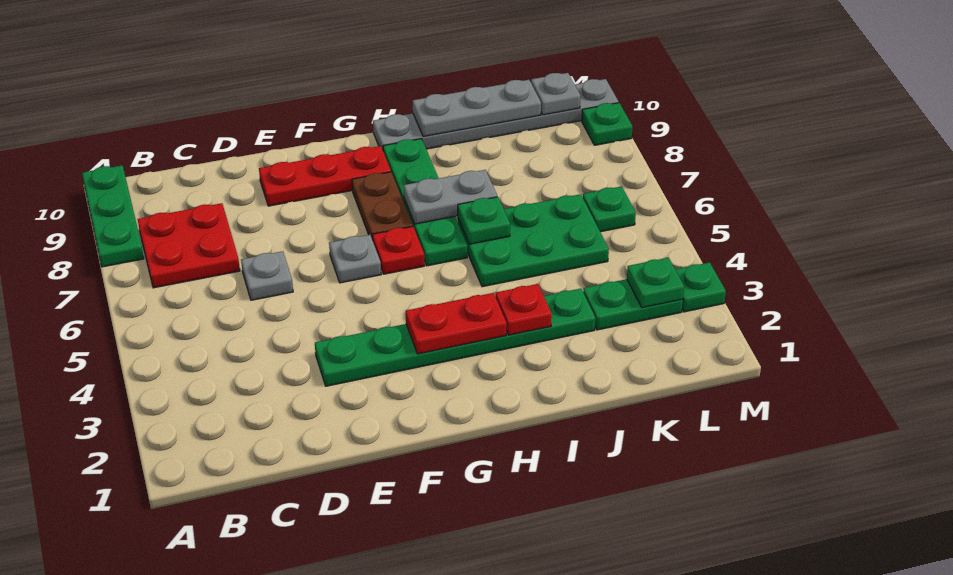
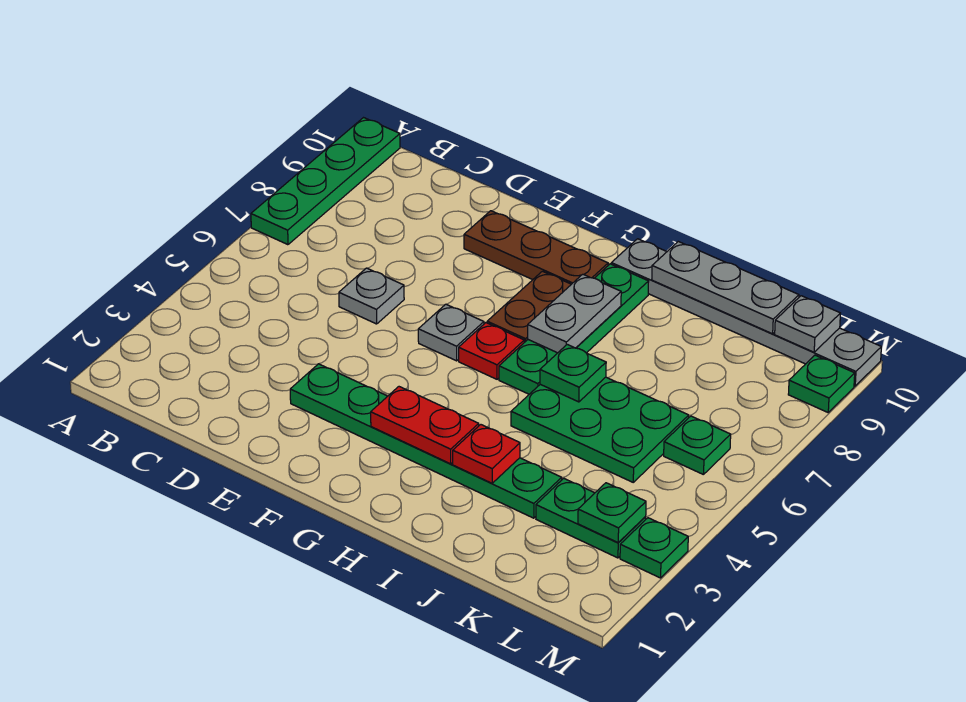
green 1x3 plate [82,165,144,267] -> green 1x4 plate [251,118,400,245]
red 2x2 plate [138,203,240,288] -> none
red 1x3 plate [259,146,391,206] -> brown 1x3 plate [464,211,608,284]
grey 1x2 plate [404,170,497,224] -> grey 1x2 plate turned to [528,274,621,353]

